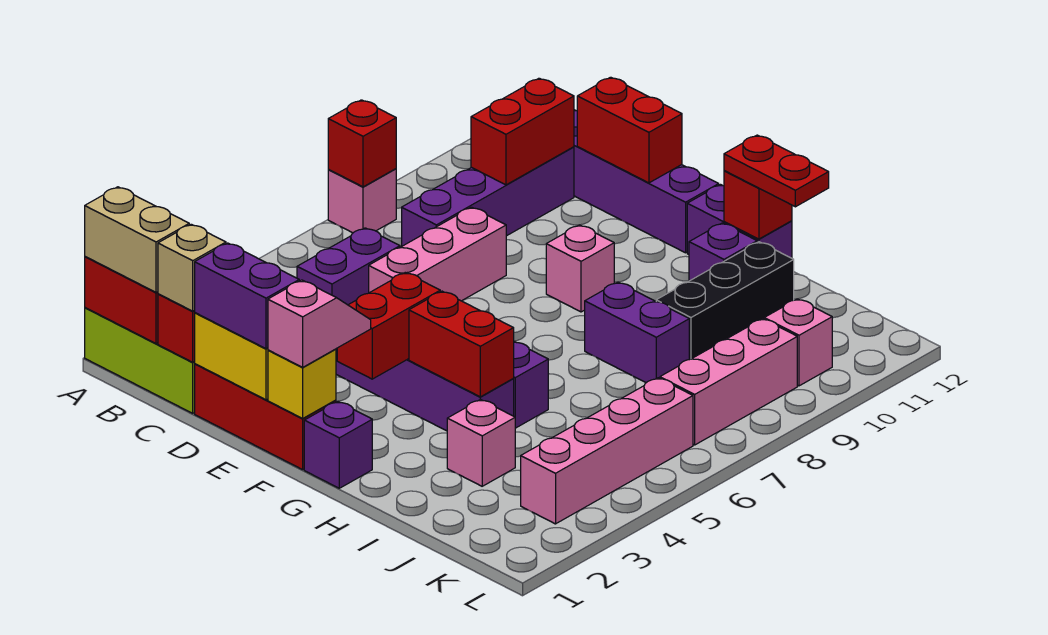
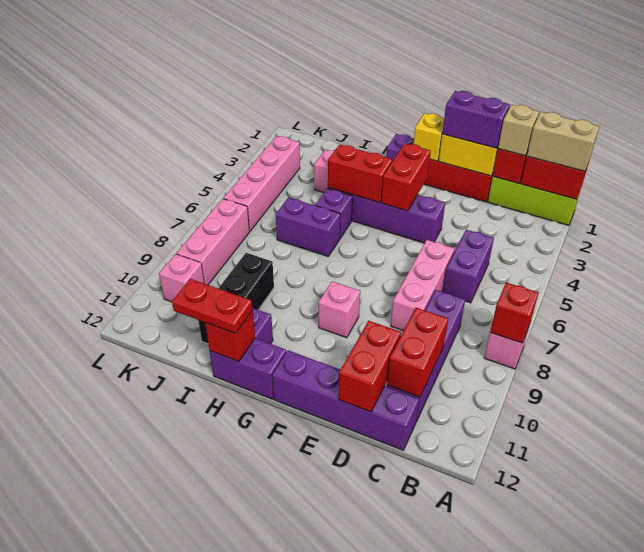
red 1x2 brick [577,77,682,183] -> red 1x2 brick turned to [339,321,401,412]
pink 1x2 slope [268,280,371,367] -> none
purple 1x2 brick [585,282,689,383] -> purple 1x2 brick moved to [276,197,341,256]

